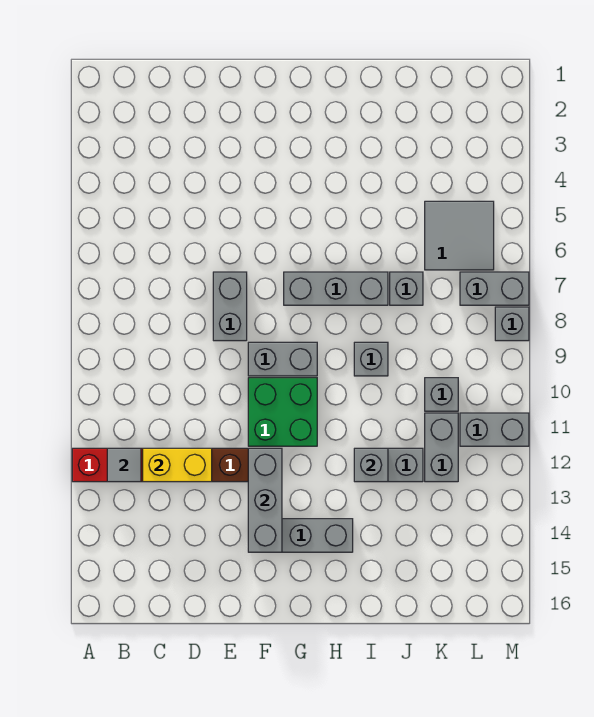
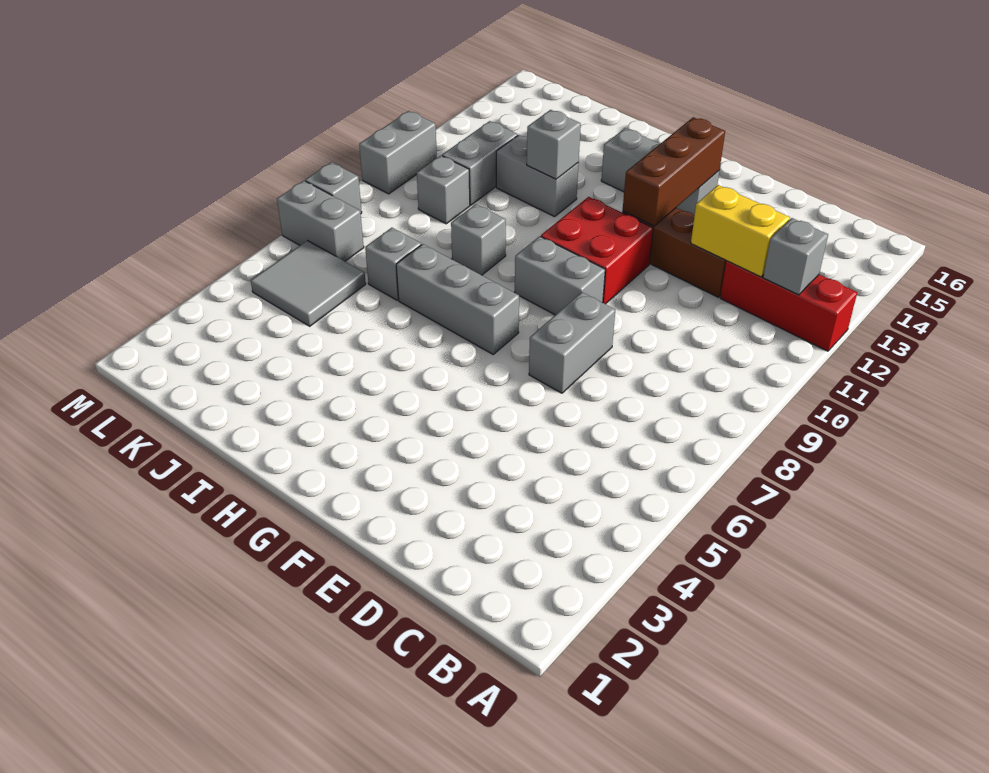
grey 1x1 tile [107,448,141,482] -> grey 1x1 brick [763,218,828,295]
green 2x2 brick [248,378,317,446] -> red 2x2 brick [541,197,653,304]
grey 1x3 brick [248,448,282,552] -> brown 1x3 brick [623,117,725,226]
grey 1x2 brick [460,413,529,446] -> grey 1x2 brick turned to [359,111,437,194]

